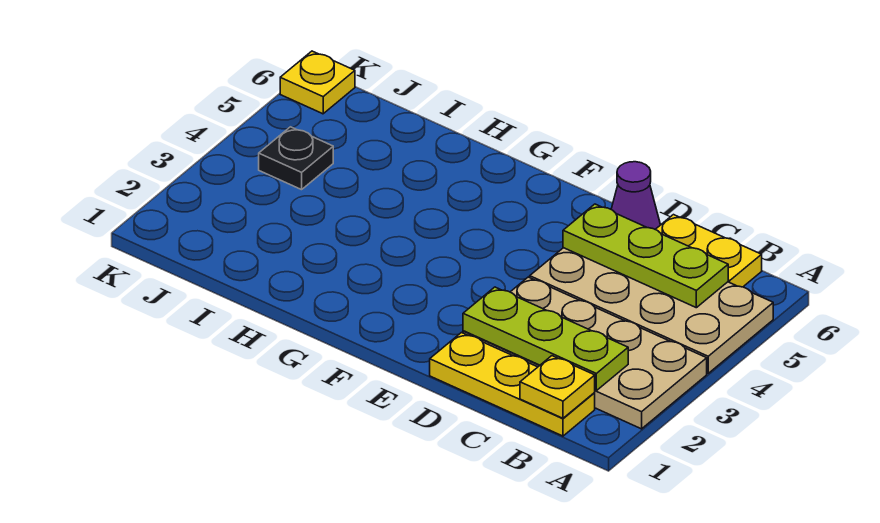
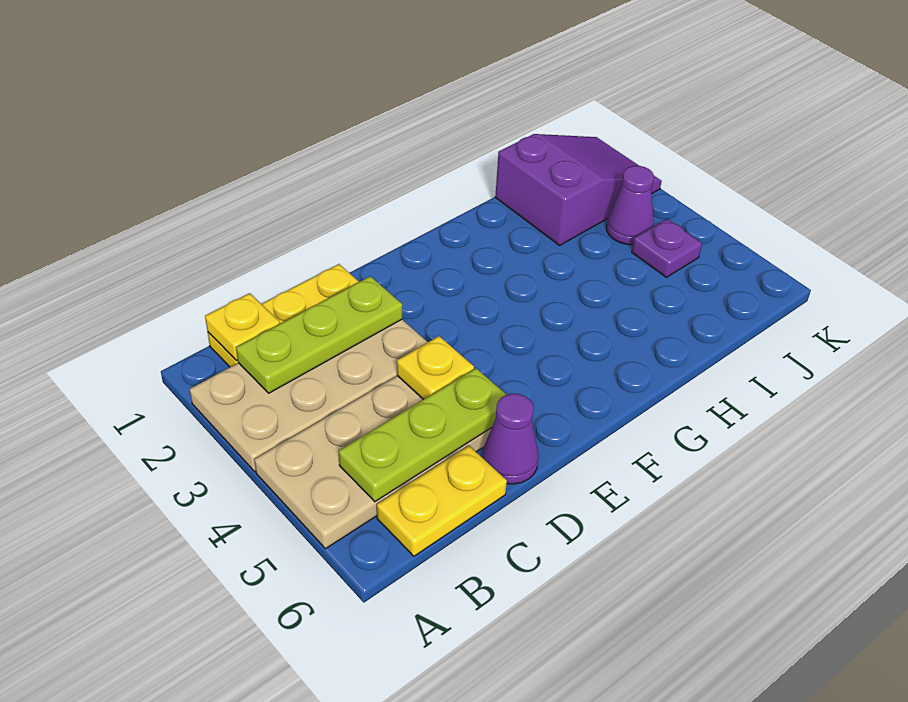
none -> purple 2x3 slope [495,134,662,245]
none -> purple 1x1 cone [606,166,654,245]
black 1x1 plate [259,127,333,190] -> purple 1x1 plate [632,219,702,277]
yellow 1x1 plate [280,51,355,114] -> yellow 1x1 plate moved to [397,336,474,400]

